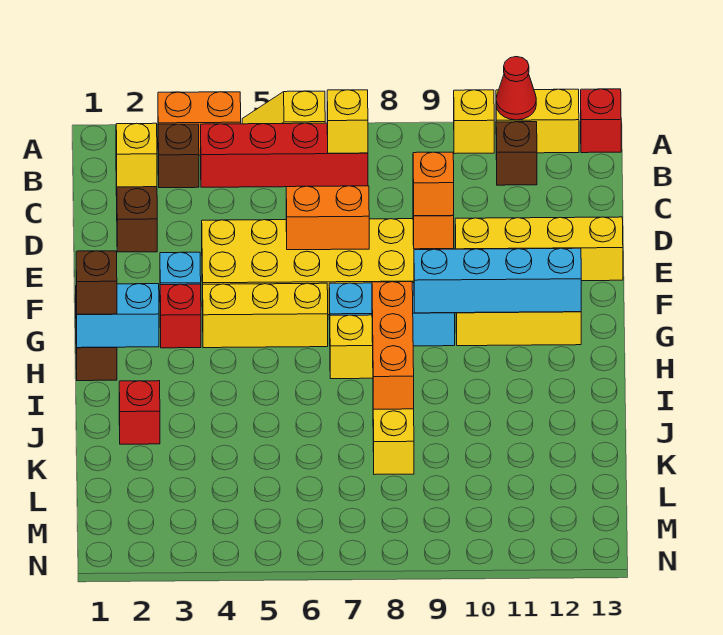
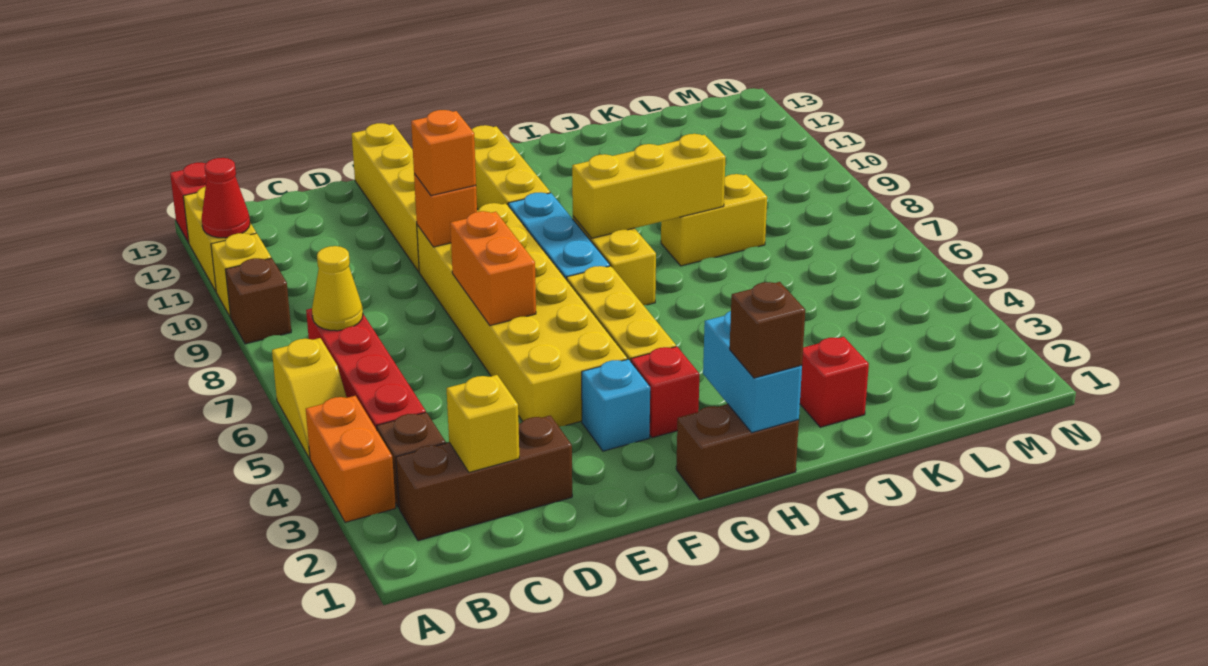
yellow 1x1 brick [327,90,368,153] -> yellow 1x1 cone [312,246,363,331]
brown 1x1 brick [496,122,537,185] -> brown 1x1 brick moved to [225,258,291,344]
cyan 1x4 brick [414,248,581,313] -> none
orange 1x3 brick [372,282,414,409] -> yellow 1x3 brick [572,134,725,238]

